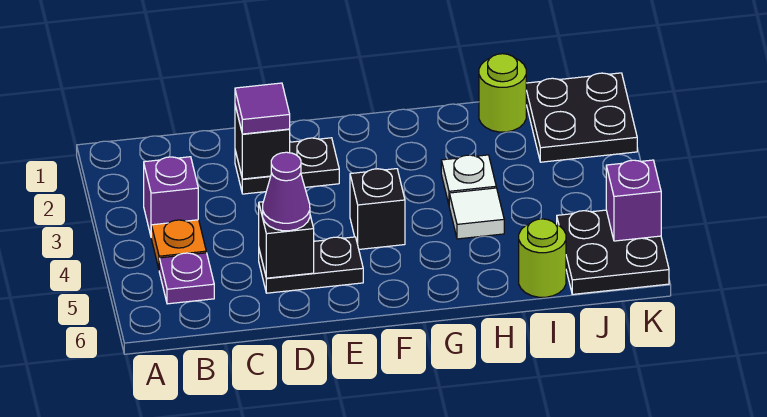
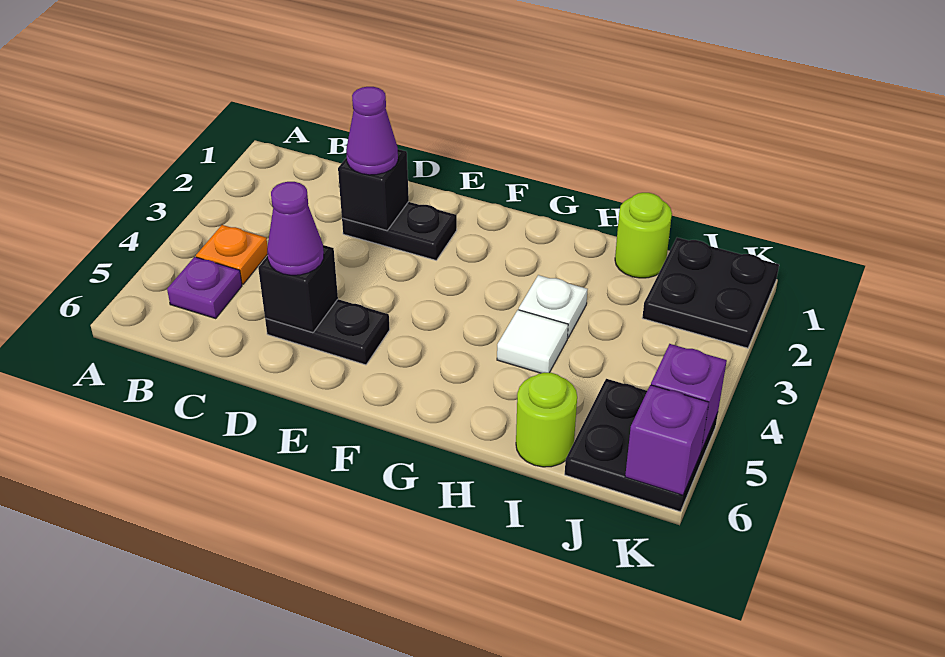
purple 1x1 brick [144,157,198,235] -> purple 1x1 brick moved to [625,385,709,495]
purple 1x1 tile [235,83,290,134] -> purple 1x1 cone [346,87,398,175]
black 1x1 brick [350,169,405,249] -> none

